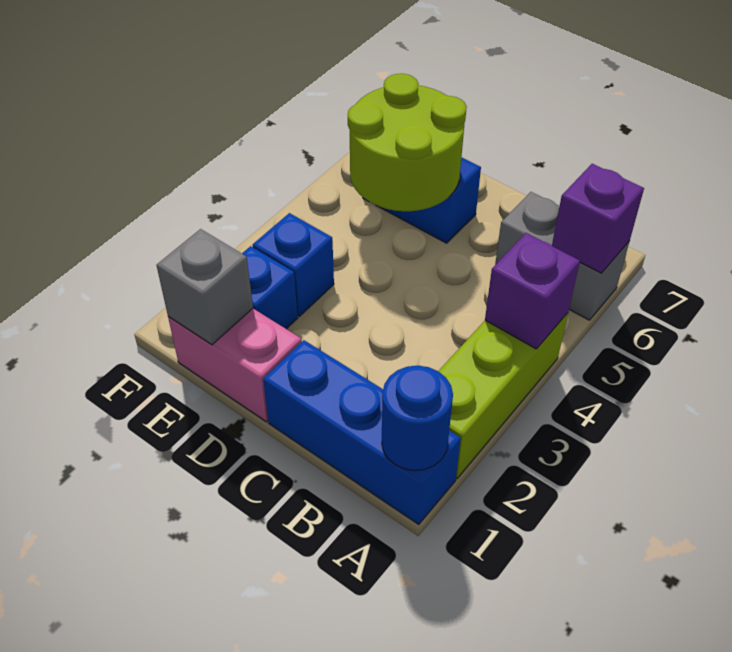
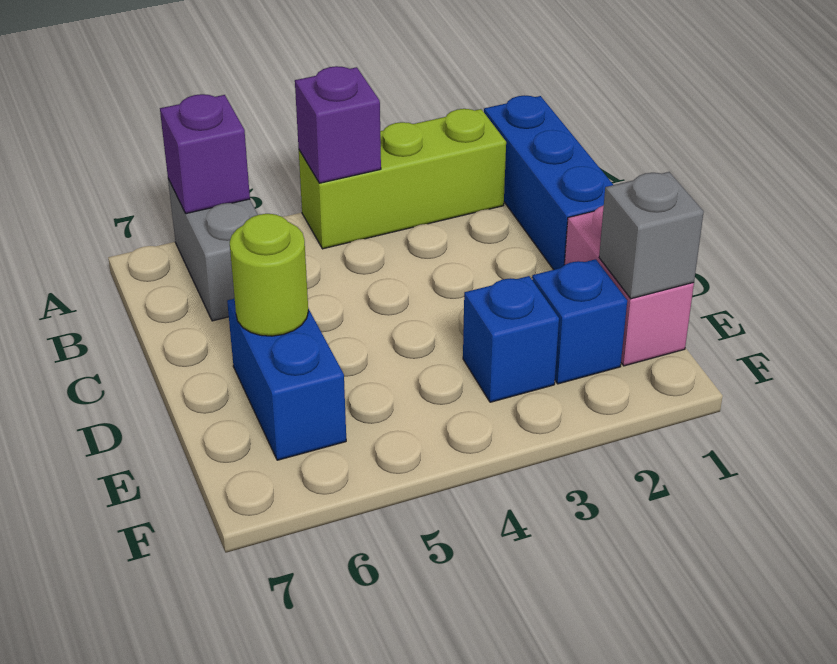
blue 1x1 round brick [382,366,453,471] -> none
lime 2x2 round brick [348,74,467,211] -> lime 1x1 round brick [230,214,308,336]

